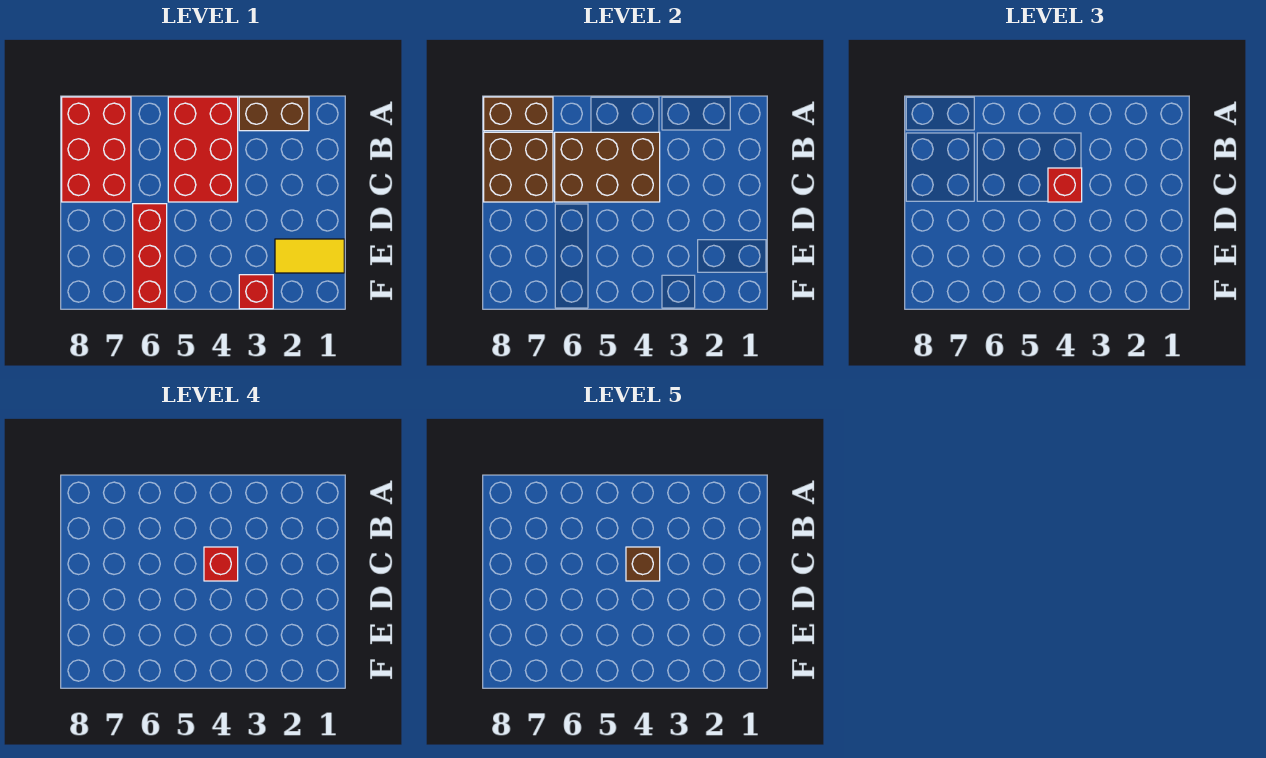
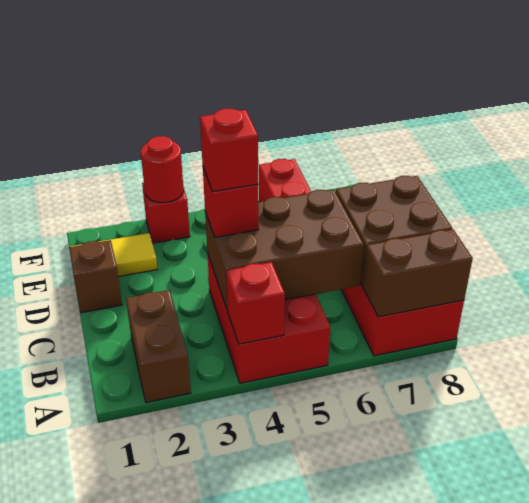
brown 1x2 brick [239,97,309,131] -> brown 1x2 brick turned to [126,290,191,403]
none -> red 1x1 brick [226,262,285,344]
brown 1x1 brick [626,547,660,581] -> brown 1x1 brick moved to [69,240,122,313]
none -> red 1x1 round brick [141,136,184,203]

